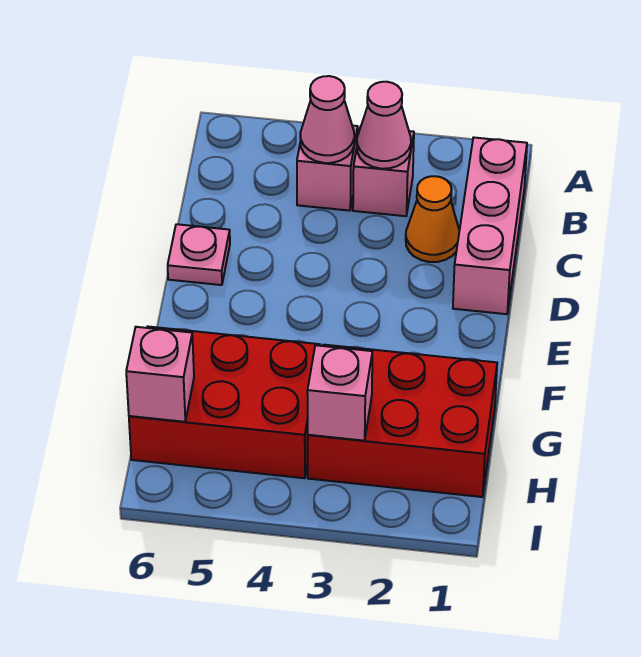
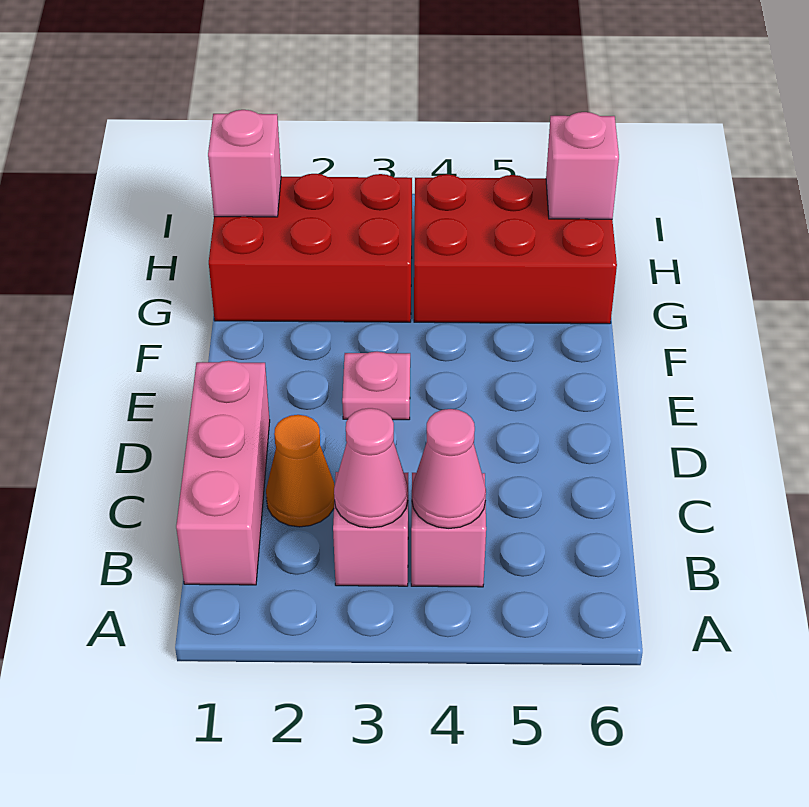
pink 1x1 plate [168,224,230,285] -> pink 1x1 plate moved to [342,351,410,420]
pink 1x1 brick [307,345,373,441] -> pink 1x1 brick moved to [208,110,281,217]

